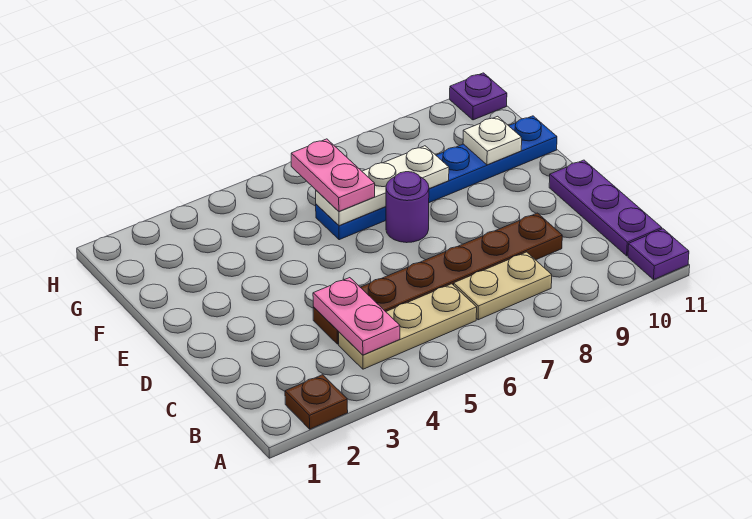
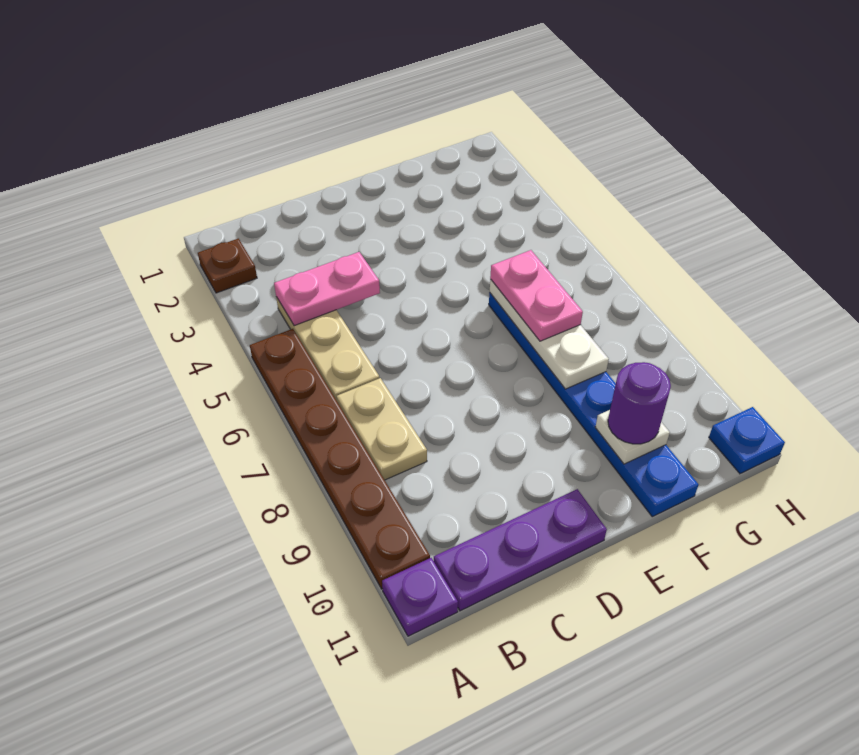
brown 1x6 plate [313,213,562,344] -> brown 1x6 plate moved to [250,329,430,589]
purple 1x1 round brick [386,172,429,243] -> purple 1x1 round brick moved to [608,362,671,444]
pink 1x2 plate [291,139,375,211] -> pink 1x2 plate turned to [490,250,583,341]
purple 1x1 plate [450,73,507,120] -> blue 1x1 plate [709,407,785,474]

